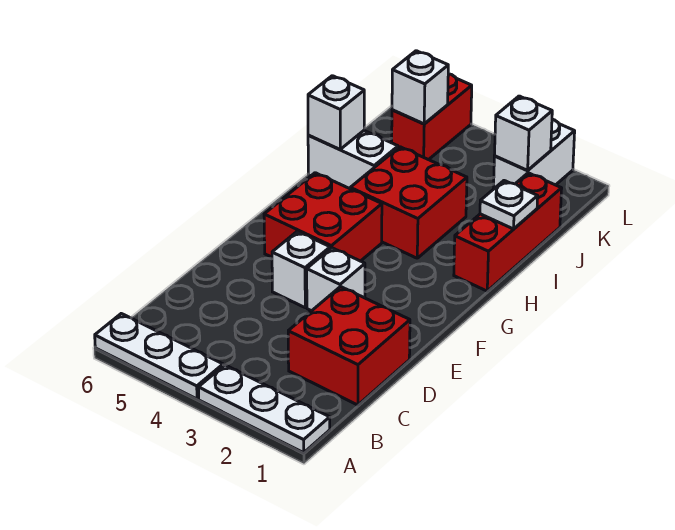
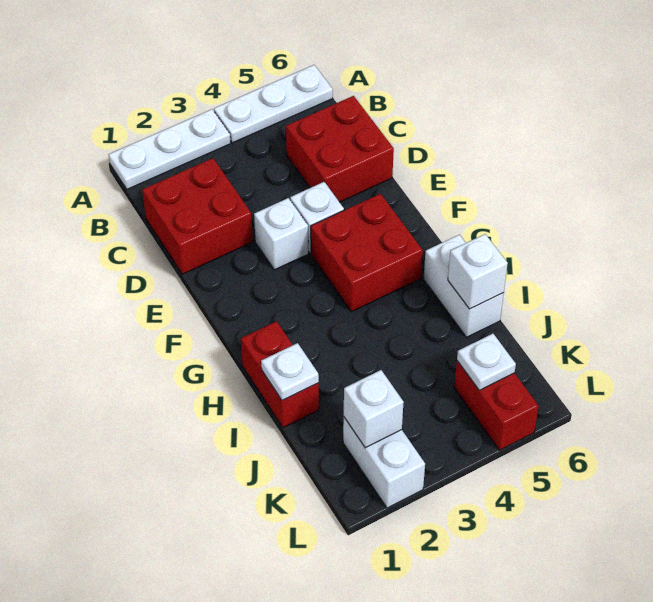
red 1x3 brick [454,173,562,291] -> red 1x2 brick [241,321,319,428]
red 2x2 brick [350,147,467,258] -> red 2x2 brick moved to [286,96,394,202]
white 1x2 brick [308,131,398,189] -> white 1x2 brick turned to [424,235,504,337]
white 1x1 brick [392,51,448,124] -> white 1x1 plate [457,334,516,390]

